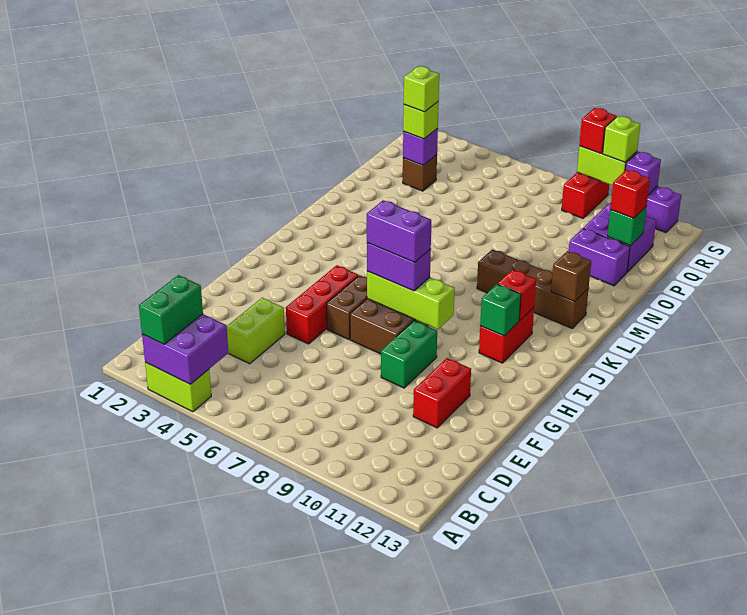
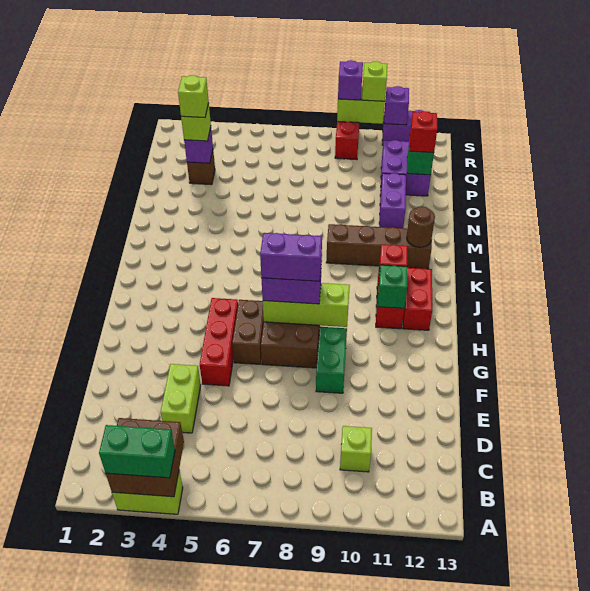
purple 2x2 brick [142,314,228,384] -> brown 2x2 brick [106,418,184,497]
green 1x2 brick [139,275,203,344] -> green 1x2 brick turned to [99,425,175,478]
none -> lime 1x1 brick [340,426,372,472]
red 1x2 brick [413,358,471,428] -> red 1x2 brick moved to [403,268,432,330]
brown 1x1 brick [551,251,591,302] -> brown 1x1 round brick [407,206,435,247]
purple 1x2 brick [569,228,630,286] -> purple 1x2 brick turned to [379,173,406,228]
red 1x1 brick [579,108,617,154] -> purple 1x1 brick [338,60,363,100]

